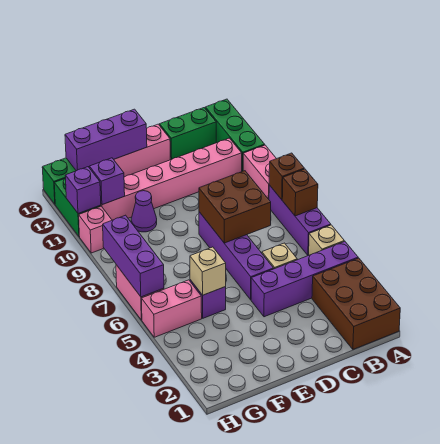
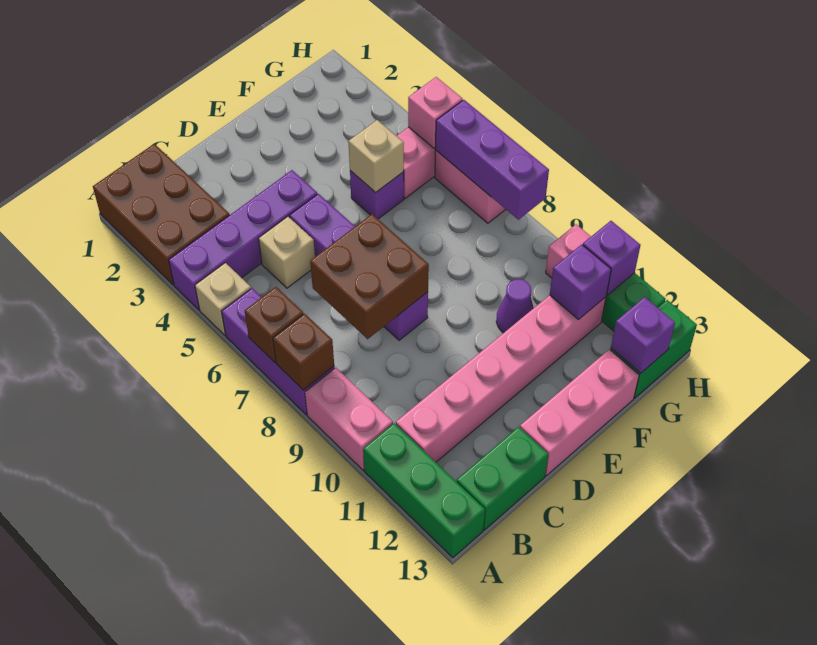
purple 1x3 brick [65,109,147,171] -> purple 1x1 brick [611,297,675,373]
none -> pink 1x1 brick [408,77,463,148]

